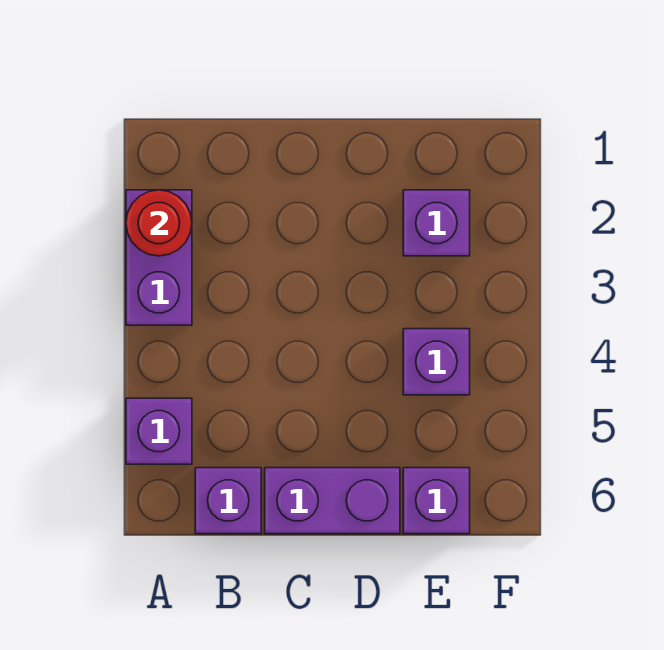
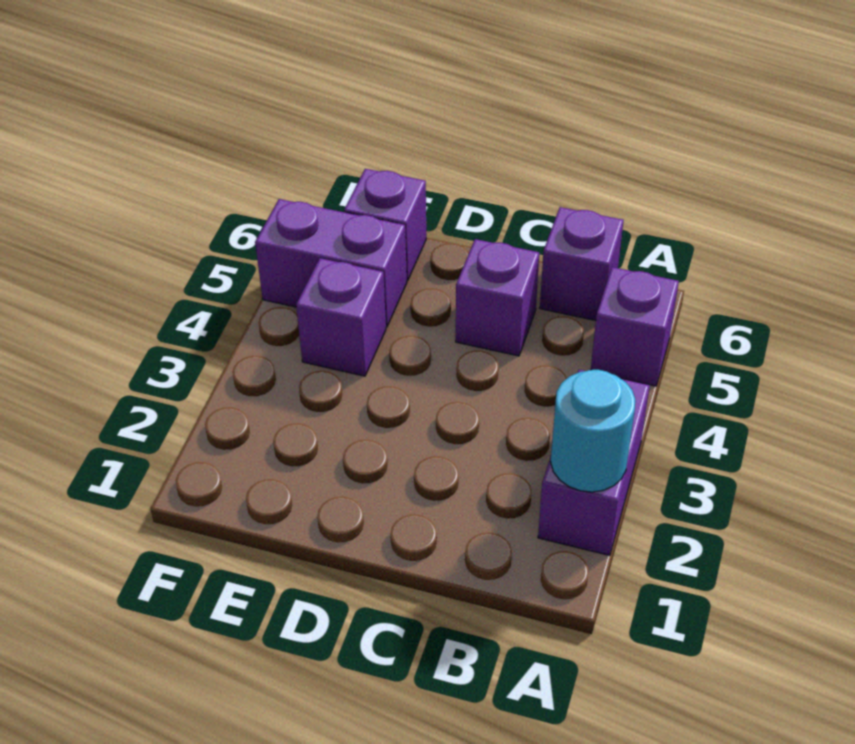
red 1x1 round brick [126,190,192,256] -> cyan 1x1 round brick [551,370,635,492]
purple 1x2 brick [265,468,400,534] -> purple 1x2 brick moved to [255,199,407,327]
purple 1x1 brick [403,190,470,256] -> purple 1x1 brick moved to [456,239,539,356]

